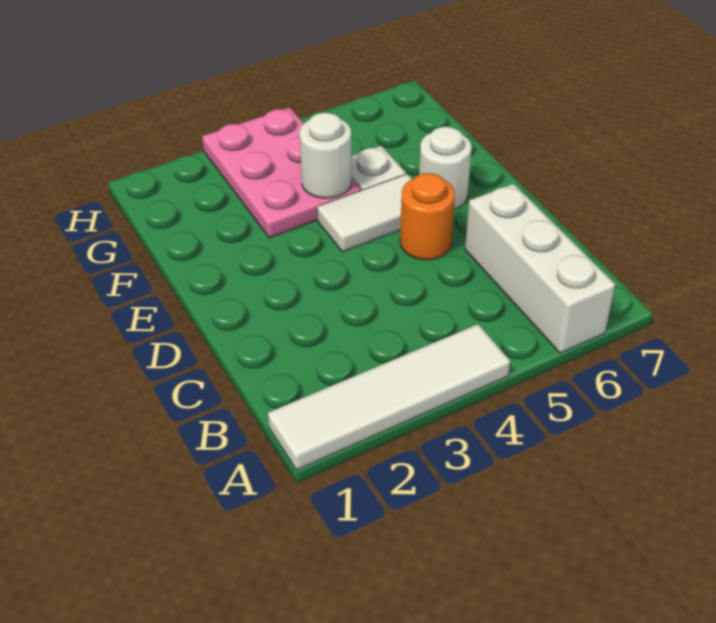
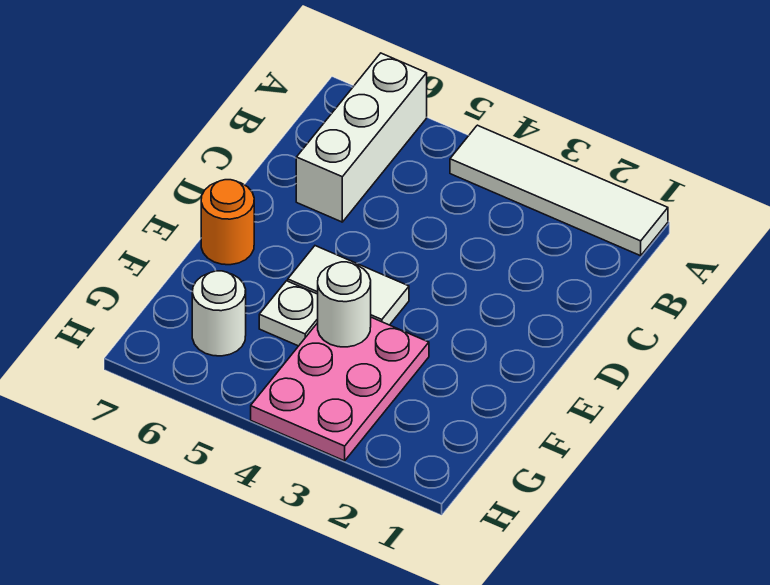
orange 1x1 round brick [400,173,455,260] -> orange 1x1 round brick moved to [201,180,254,265]
white 1x1 round brick [419,127,472,209] -> white 1x1 round brick moved to [192,271,246,356]

